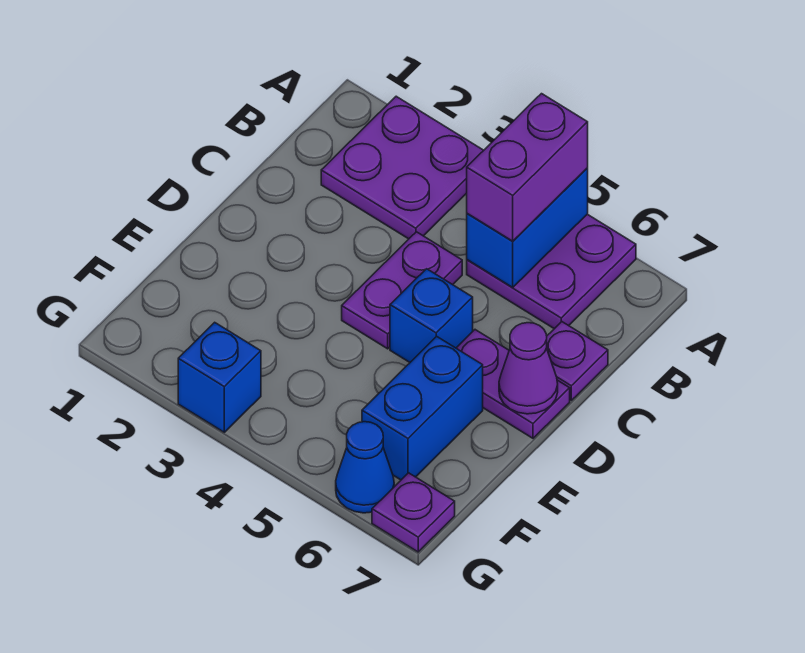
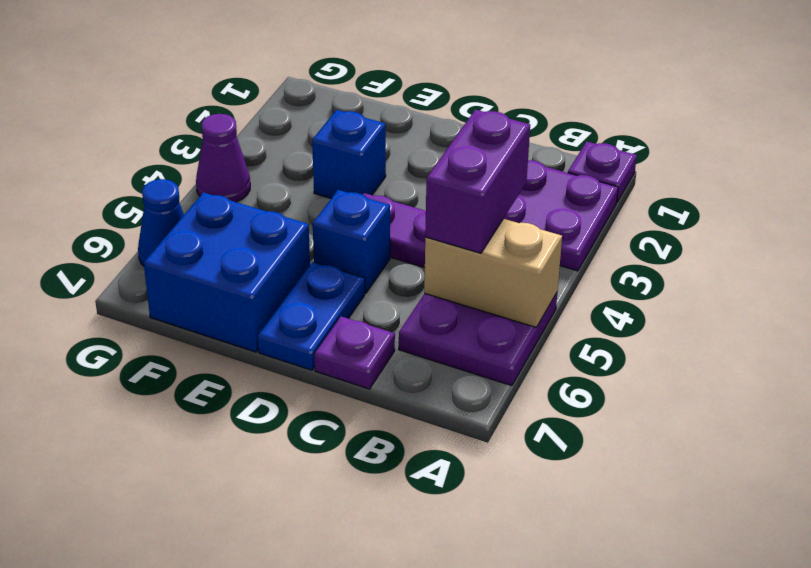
blue 1x2 brick [467,168,588,287] -> tan 1x2 brick [424,219,562,327]
purple 1x2 brick [467,94,588,241] -> purple 1x2 brick turned to [425,110,530,253]
purple 1x2 plate [456,330,570,438] -> blue 1x2 plate [258,262,365,370]
purple 1x1 cone [499,323,558,414] -> purple 1x1 cone moved to [196,114,250,202]
blue 1x2 brick [362,336,483,480] -> blue 2x2 brick [144,193,310,352]
blue 1x1 brick [178,322,261,432] -> blue 1x1 brick moved to [312,110,386,198]
purple 1x1 plate [372,473,455,552] -> purple 1x1 plate moved to [568,141,637,202]

